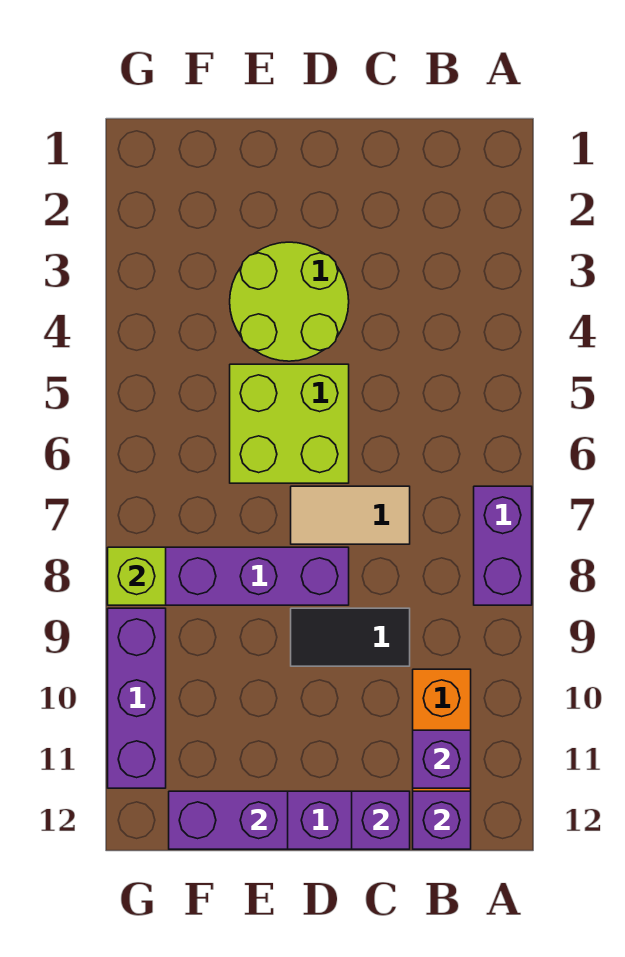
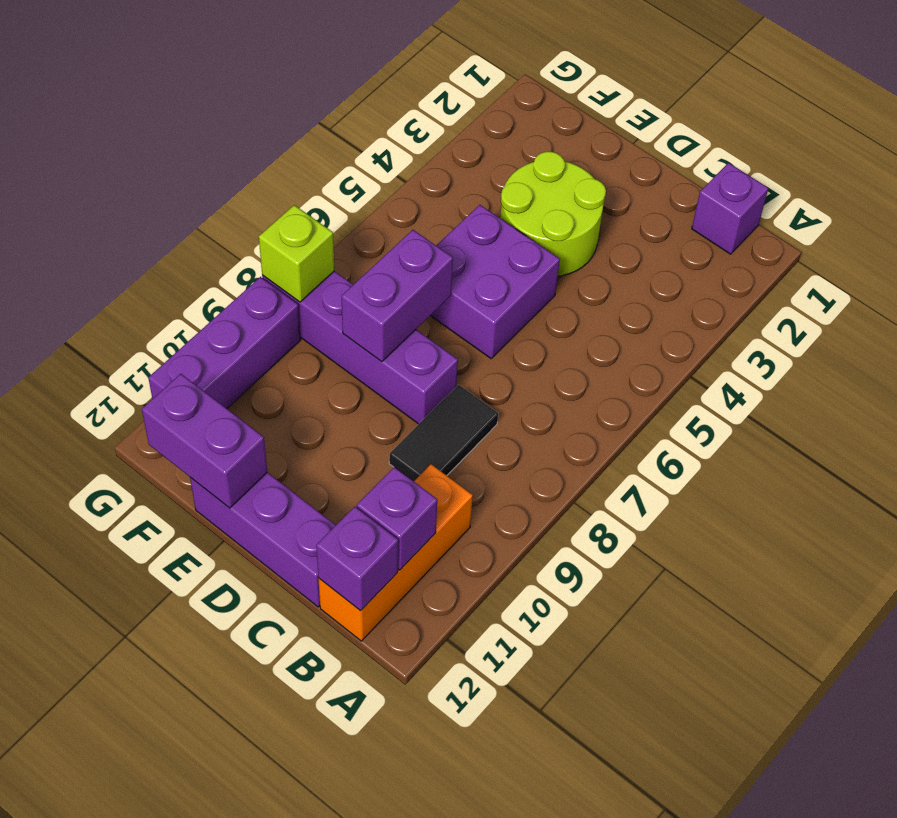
purple 1x2 brick [474,486,532,605] -> purple 1x2 brick moved to [342,230,453,361]
tan 1x2 tile [291,486,410,544] -> none
black 1x2 tile [291,608,410,666] -> black 1x2 tile turned to [389,385,498,481]
purple 1x1 brick [352,791,410,849] -> purple 1x1 brick moved to [692,163,768,254]
lime 2x2 brick [230,364,349,483] -> purple 2x2 brick [430,205,560,358]

